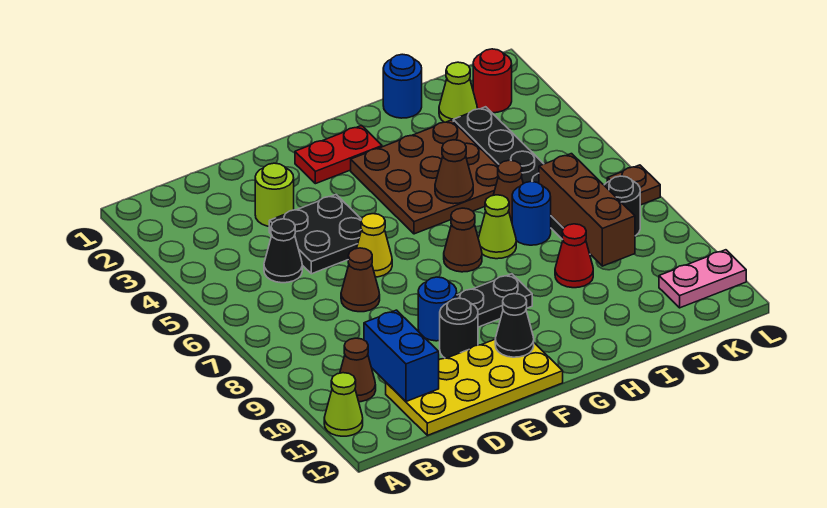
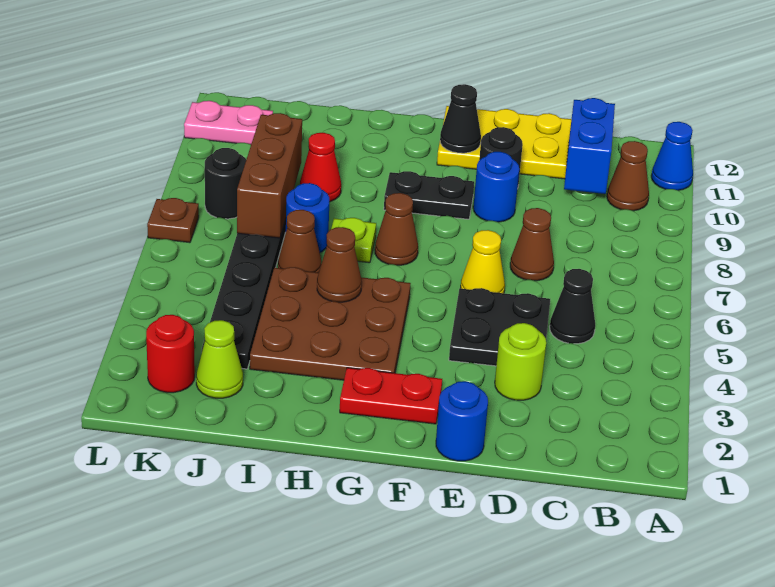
lime 1x1 cone [324,373,363,436] -> blue 1x1 cone [651,122,693,190]
lime 1x1 cone [478,195,516,259] -> lime 1x1 plate [331,218,376,263]
blue 1x1 round brick [383,54,422,118] -> blue 1x1 round brick moved to [436,381,488,461]

